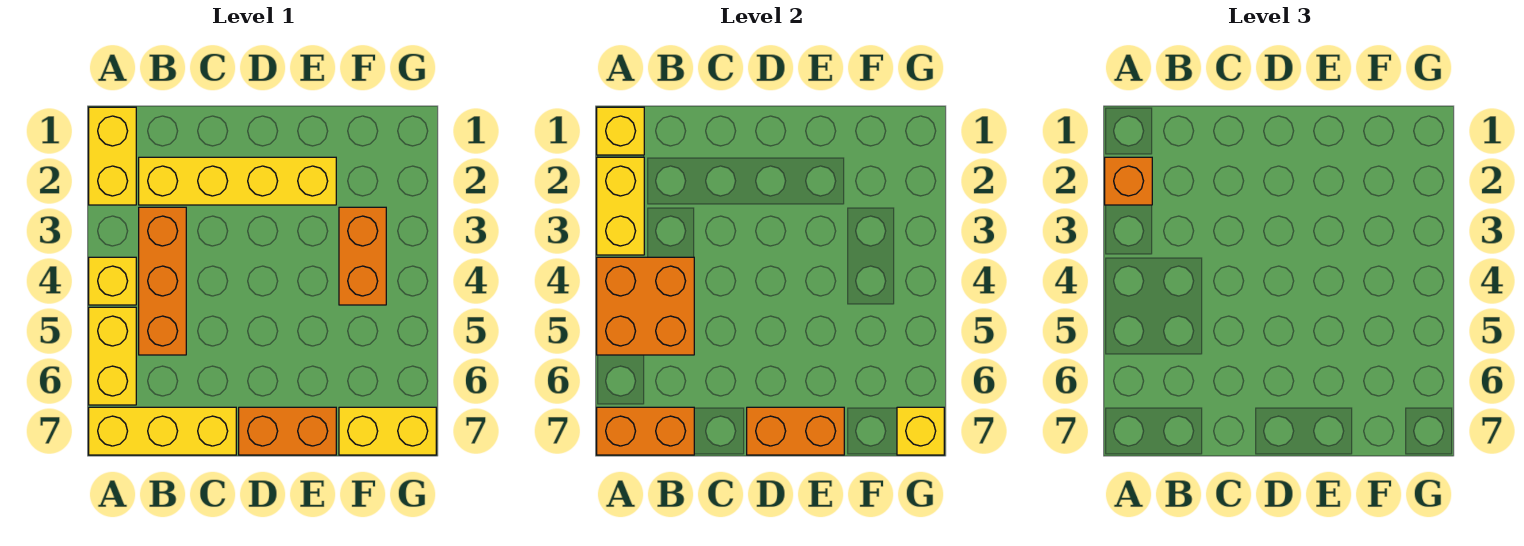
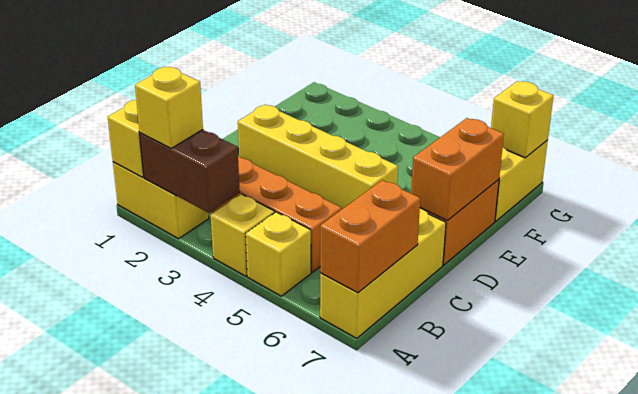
yellow 1x2 brick [597,157,644,255] -> brown 1x2 brick [140,130,240,213]
orange 1x1 brick [1105,157,1152,205] -> yellow 1x1 brick [135,67,203,148]
orange 2x2 brick [597,257,694,355] -> none
yellow 1x2 brick [89,307,136,405] -> yellow 1x1 brick [246,212,311,296]
yellow 1x4 brick [139,157,336,205] -> yellow 1x4 brick turned to [238,105,398,210]
orange 1x2 brick [339,207,386,305] -> none

